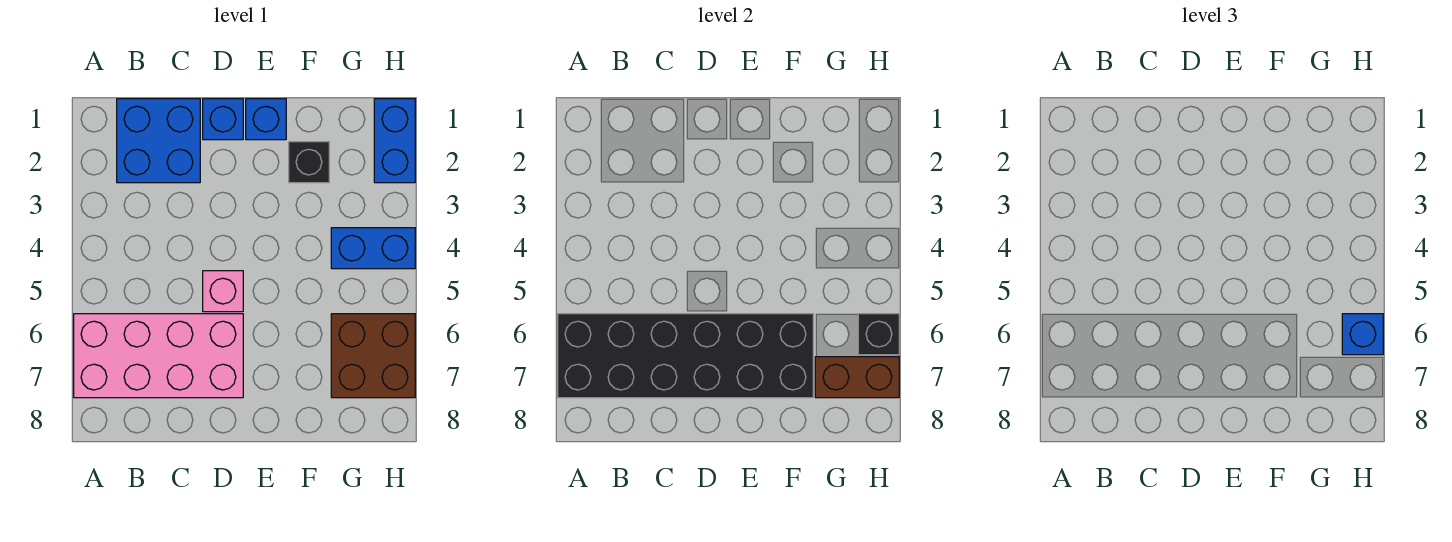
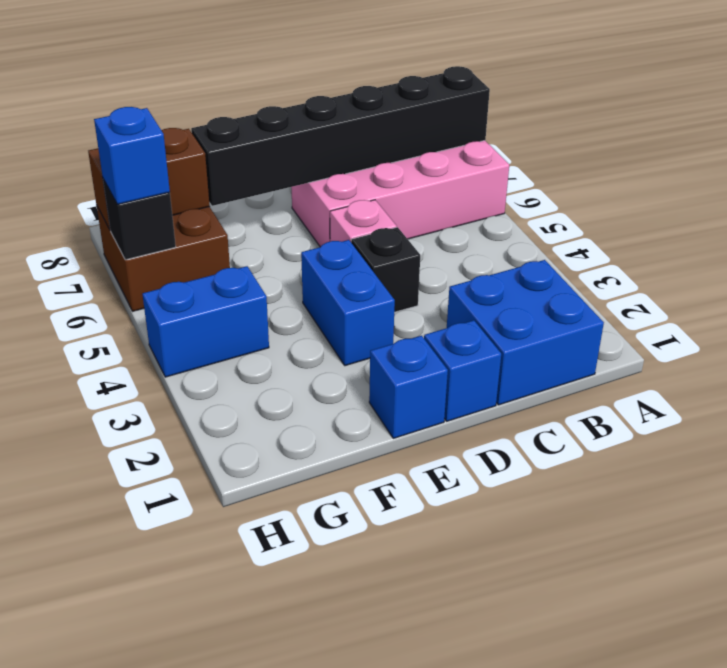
black 2x6 brick [558,314,813,398] -> black 1x6 brick [191,66,490,206]
black 1x1 brick [289,142,329,183] -> black 1x1 brick moved to [351,227,420,312]
blue 1x2 brick [374,99,415,183] -> blue 1x2 brick moved to [301,240,395,366]

